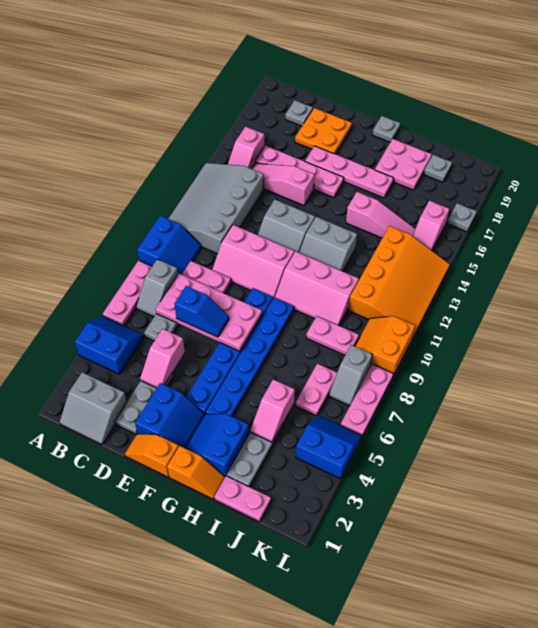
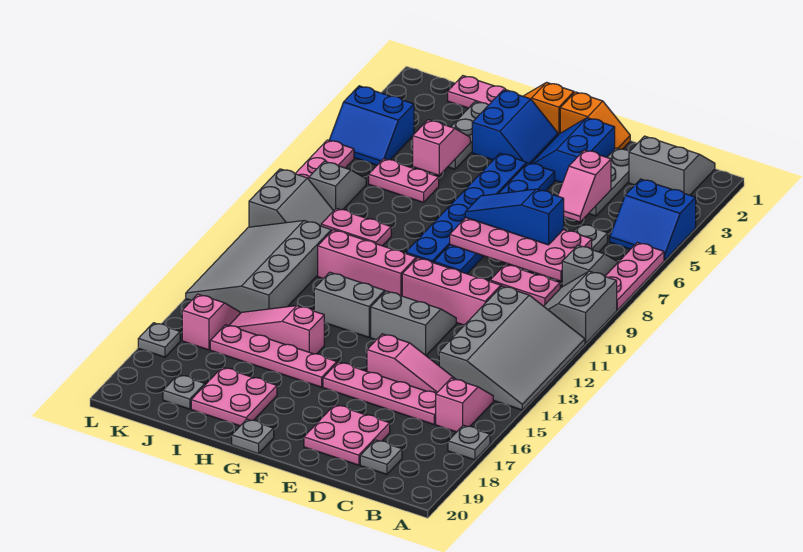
blue 2x2 slope [137,216,201,275] -> grey 2x2 slope [544,271,617,344]
none -> grey 1x1 plate [448,425,490,460]
pink 1x2 slope [140,329,185,388] -> pink 1x2 slope turned to [558,150,611,222]
blue 1x2 slope [175,286,229,337] -> blue 1x3 slope [465,189,564,245]
orange 2x2 plate [295,108,352,154] -> pink 2x2 plate [304,405,390,465]
pink 1x4 plate [305,146,394,198] -> pink 1x4 plate moved to [210,325,337,387]
pink 1x2 plate [296,364,337,416] -> pink 1x2 plate turned to [369,159,439,203]
orange 3x4 slope [348,226,450,337] -> grey 3x4 slope [186,221,331,313]
orange 2x2 slope [355,316,415,376] -> grey 2x2 slope [249,169,333,227]

